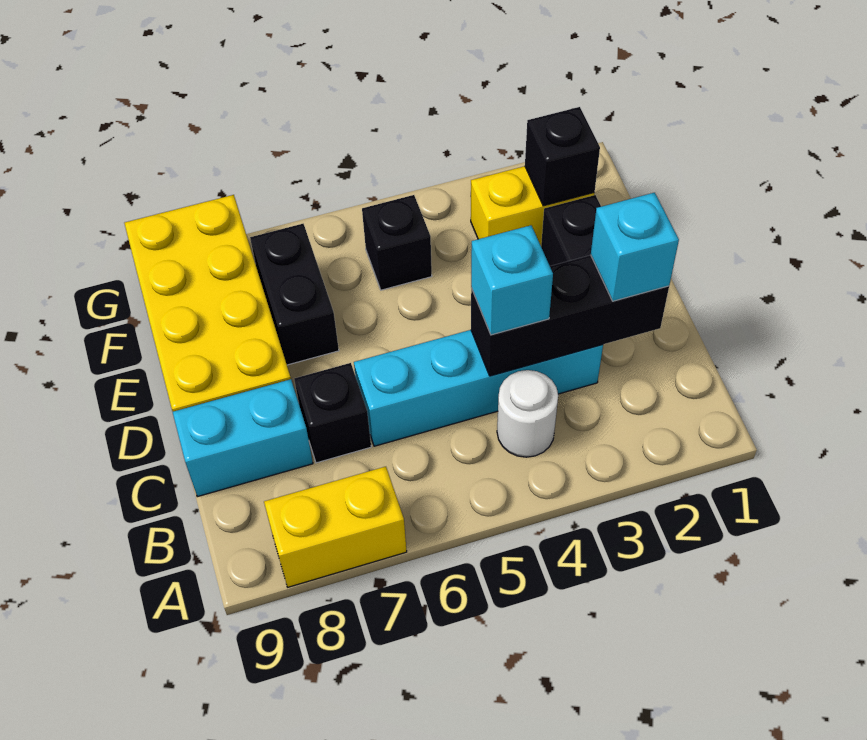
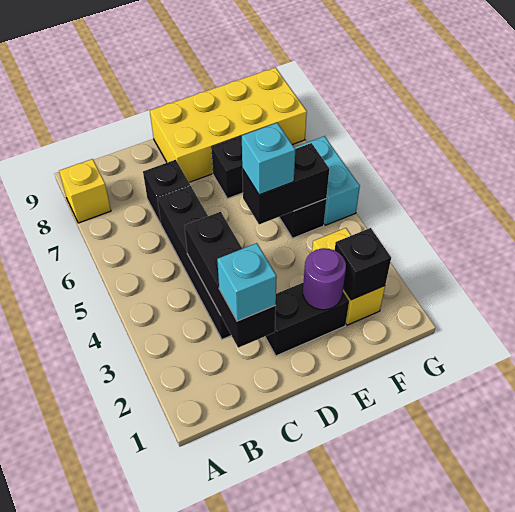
yellow 1x2 brick [264,467,407,587] -> yellow 1x1 brick [59,159,111,223]
white 1x1 round brick [497,370,558,457] -> none
cyan 1x4 brick [354,330,603,446] -> black 1x4 brick [157,186,231,339]
cyan 1x1 brick [471,225,553,335] -> cyan 1x1 brick moved to [242,123,295,195]
cyan 1x2 brick [173,379,313,497] -> cyan 1x2 brick moved to [294,136,360,225]
none -> purple 1x1 round brick [303,248,346,310]
none -> black 1x2 brick [242,143,329,224]

